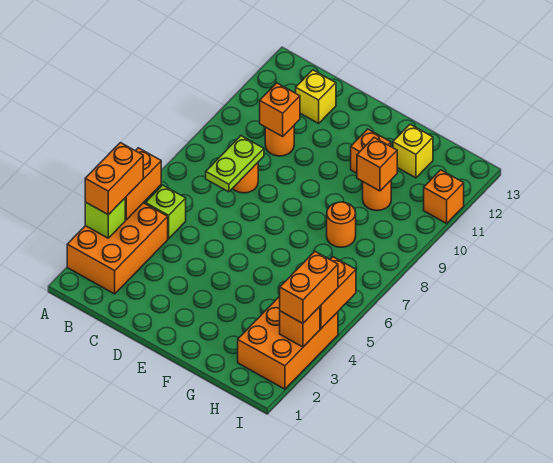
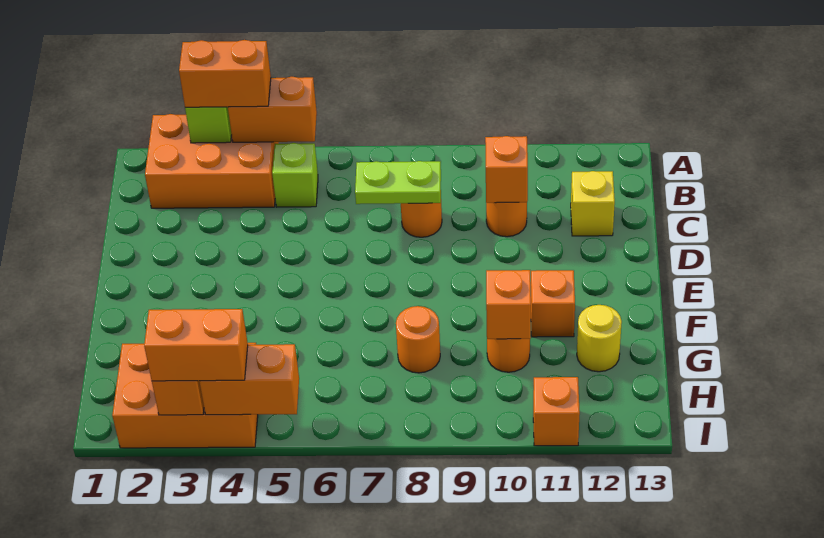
yellow 1x1 brick [393,124,433,178] -> yellow 1x1 round brick [577,305,622,372]

